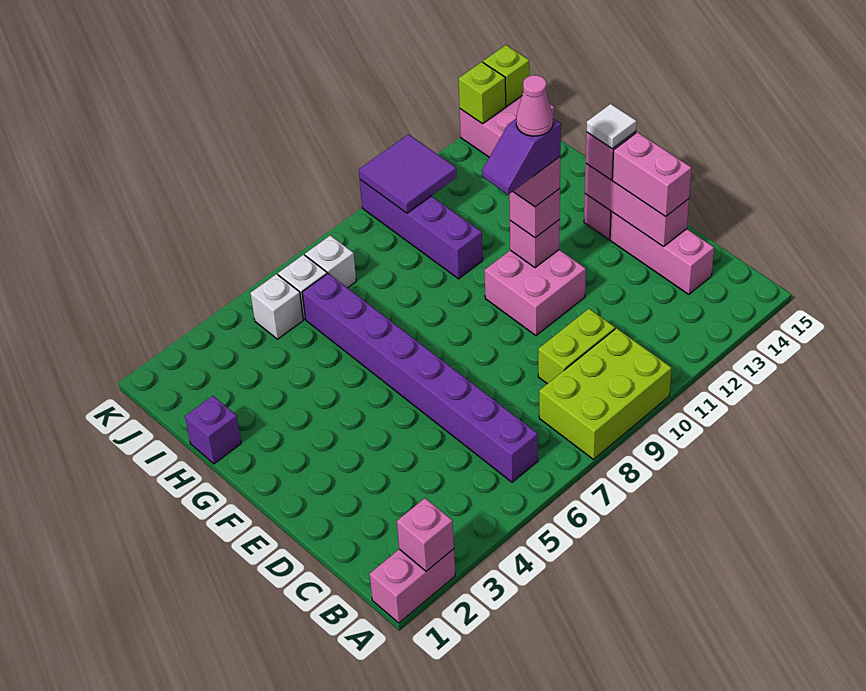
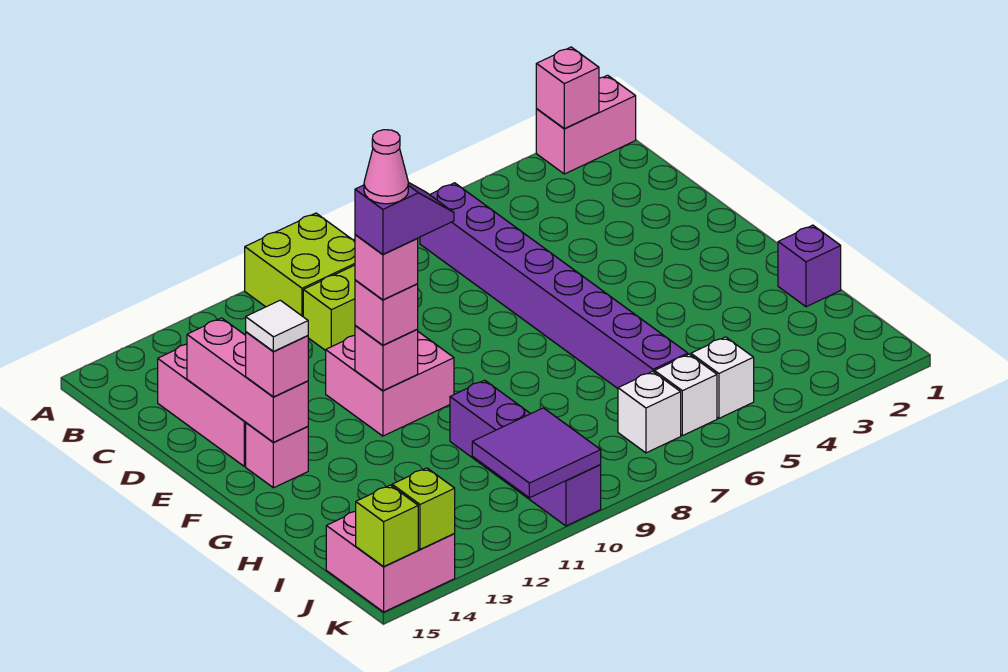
lime 2x3 brick [539,328,672,459] -> lime 2x2 brick [245,213,355,316]
pink 1x2 brick [612,132,692,216] -> none

